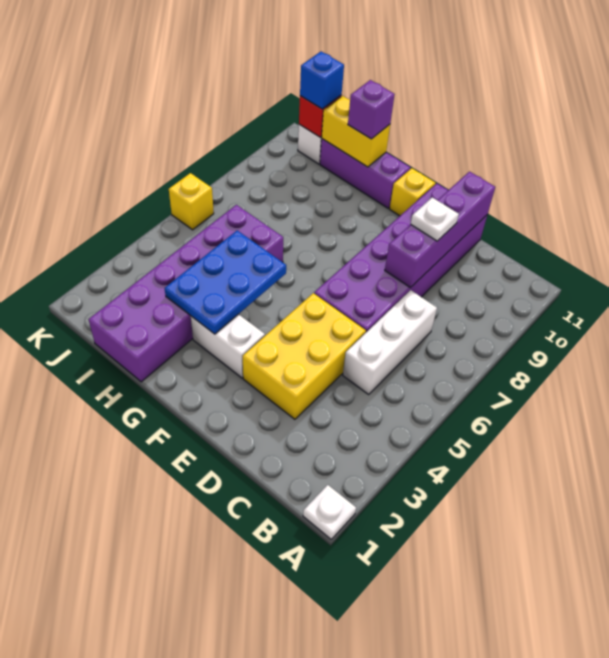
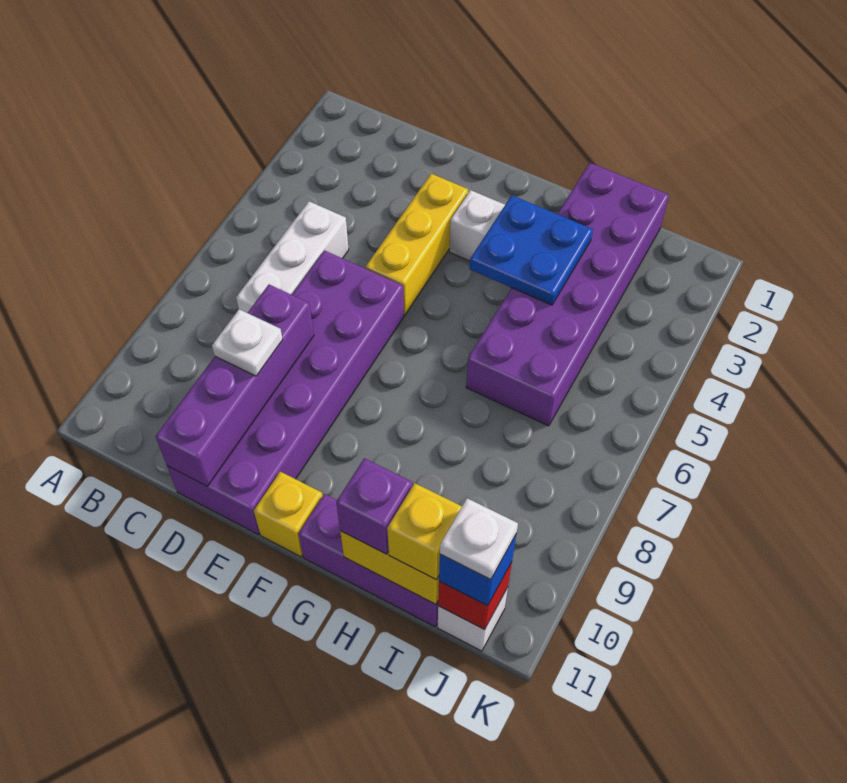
white 1x1 plate [303,485,356,539] -> white 1x1 plate moved to [440,498,518,580]
yellow 2x3 brick [243,293,366,419] -> yellow 1x3 brick [366,174,468,315]
blue 2x3 plate [165,231,286,334] -> blue 2x2 plate [470,196,593,305]
yellow 1x1 brick [169,173,214,230] -> yellow 1x1 brick moved to [387,483,462,580]

